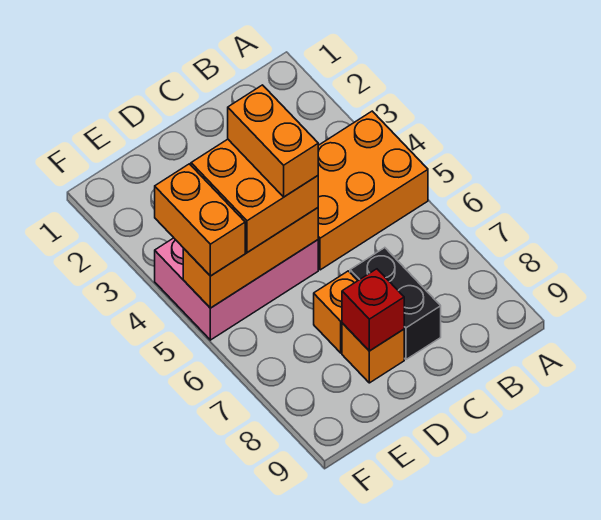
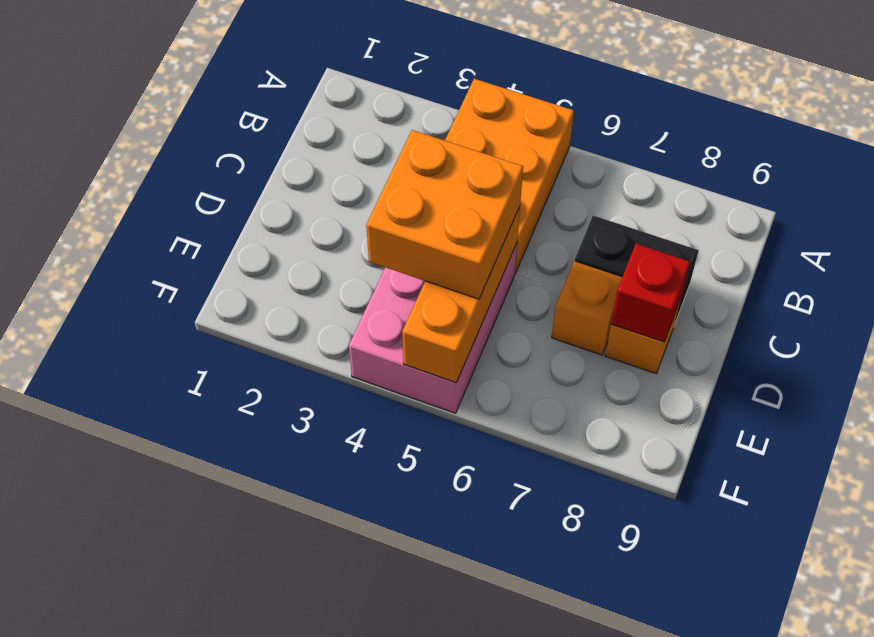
orange 1x2 brick [228,85,318,197] -> none
orange 1x2 brick [155,164,245,276] -> none

